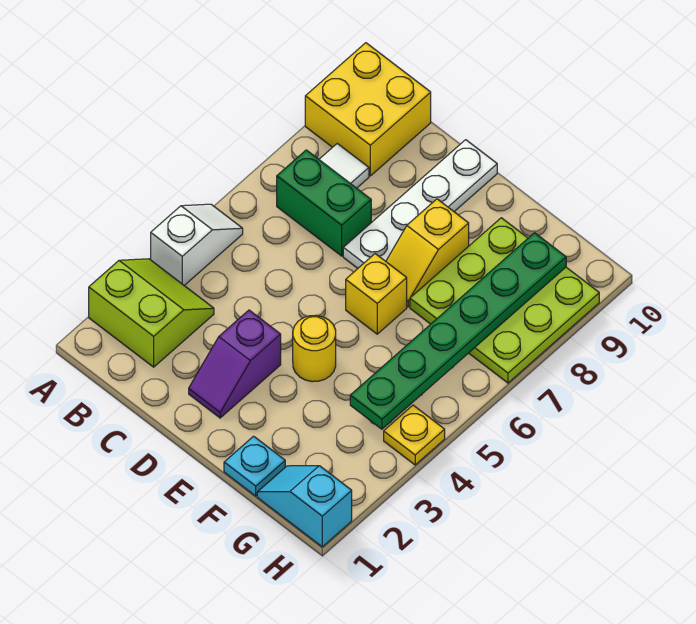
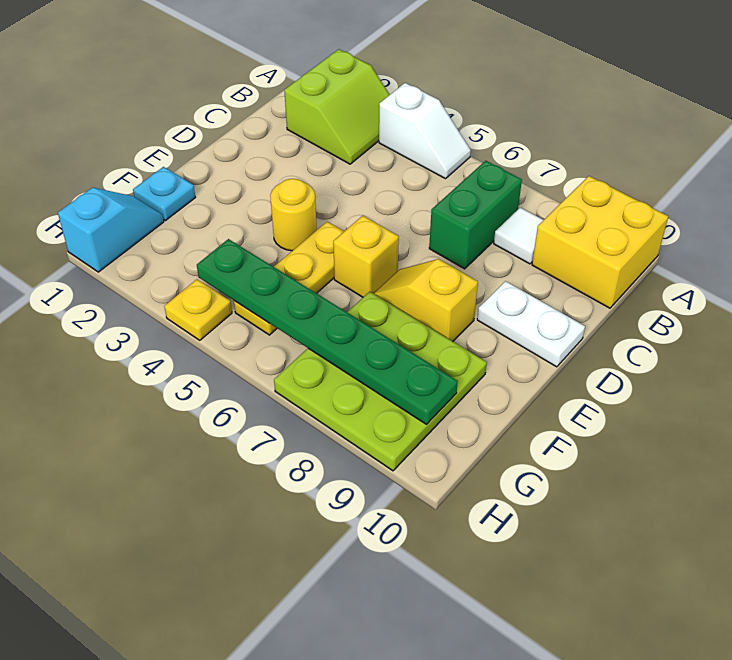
purple 1x2 slope [189,310,281,418] -> none
white 1x4 plate [343,140,497,268] -> white 1x2 plate [477,281,585,367]
none -> yellow 1x3 plate [234,222,344,335]

